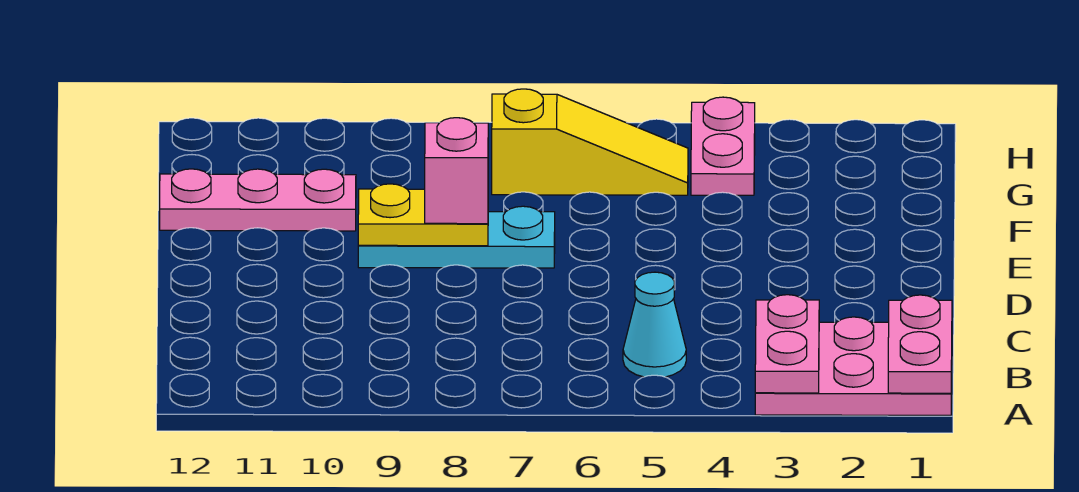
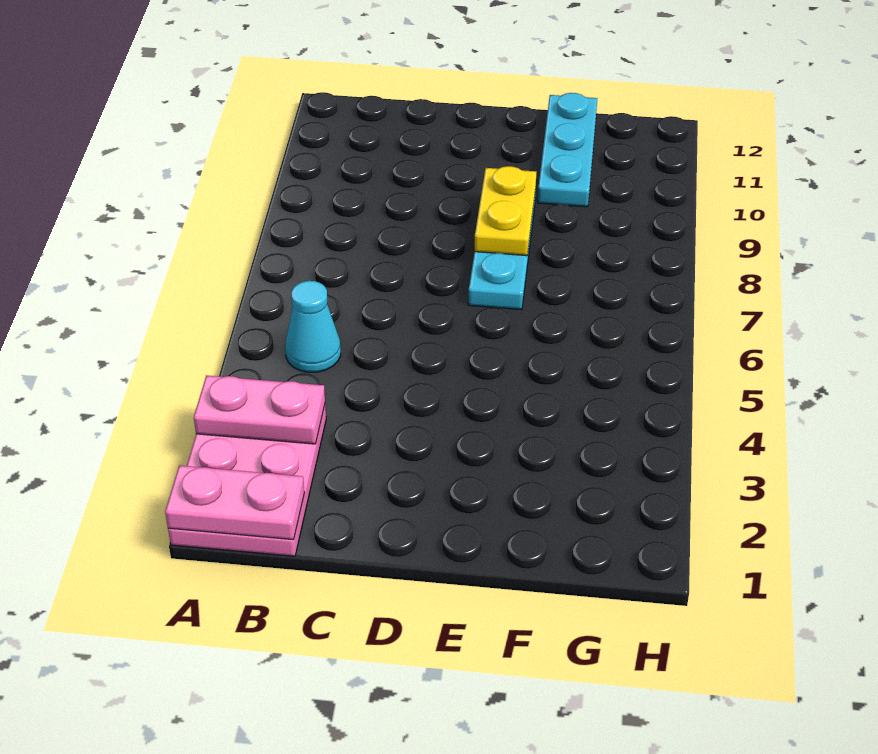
pink 1x1 brick [425,118,488,224] -> none
pink 1x3 plate [160,169,356,231] -> cyan 1x3 plate [538,93,597,207]
pink 1x2 plate [691,97,755,195] -> none
yellow 1x3 slope [492,89,688,195] -> none

